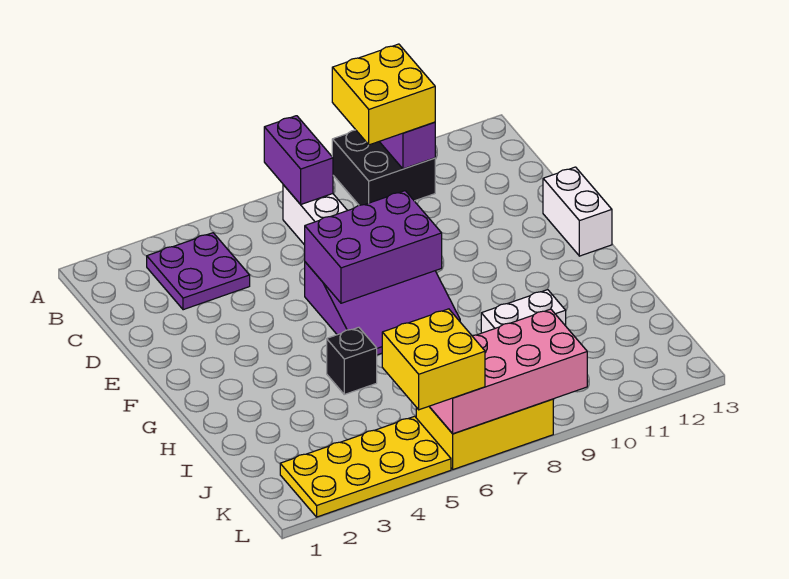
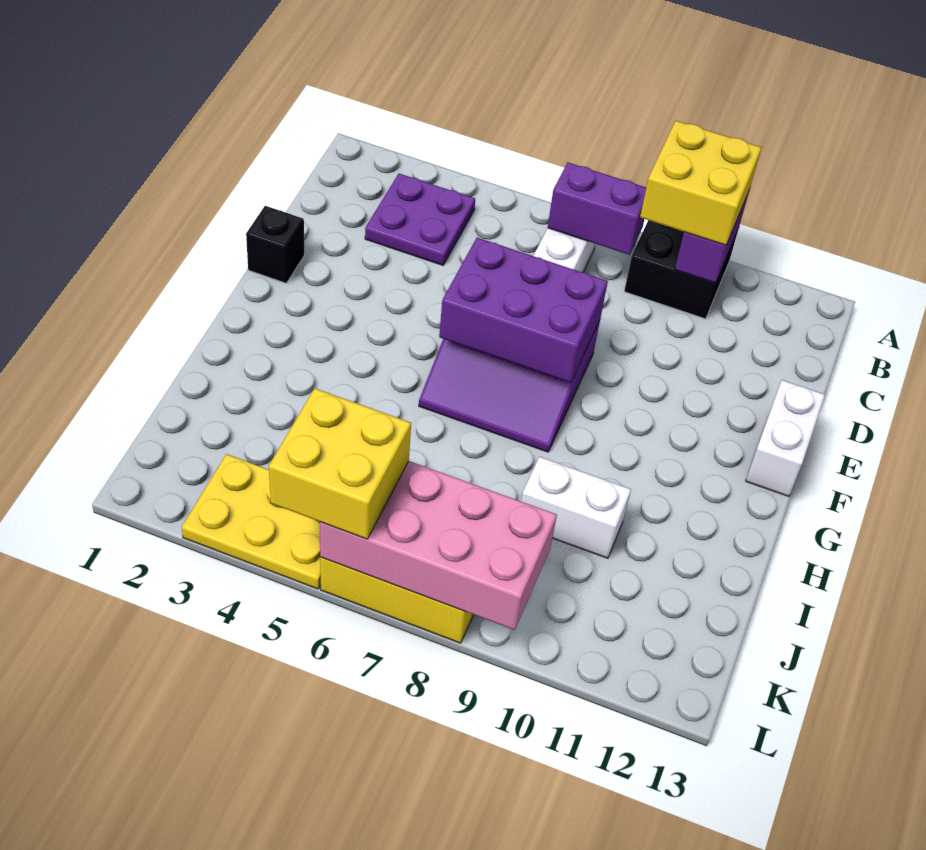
purple 1x2 brick [264,116,333,204] -> purple 1x2 brick turned to [548,163,646,255]
black 1x1 brick [327,327,377,394] -> black 1x1 brick moved to [246,206,304,283]
yellow 2x4 plate [280,416,451,517] -> yellow 2x3 plate [182,454,321,589]

